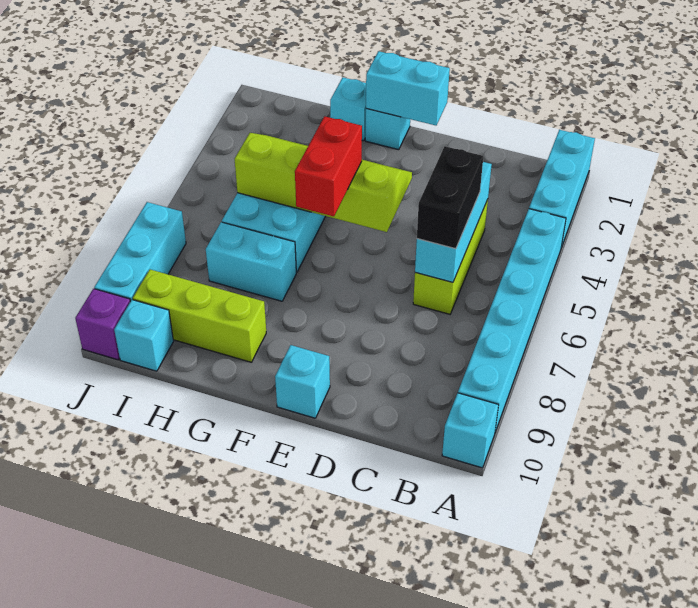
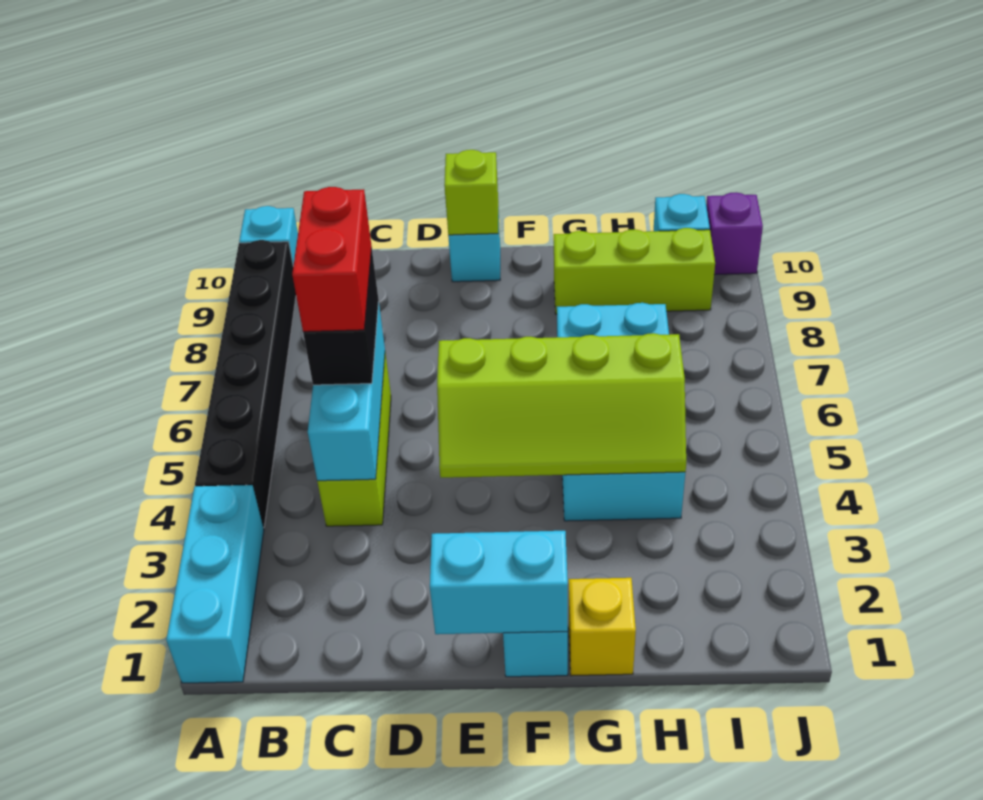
cyan 1x6 brick [458,209,566,432] -> black 1x6 brick [195,240,296,528]
none -> lime 1x1 brick [444,150,498,235]
red 1x2 brick [295,116,362,216] -> red 1x2 brick moved to [292,187,372,332]
cyan 1x1 brick [330,78,366,141] -> yellow 1x1 brick [569,578,636,676]
cyan 1x3 brick [94,202,186,301] -> none

